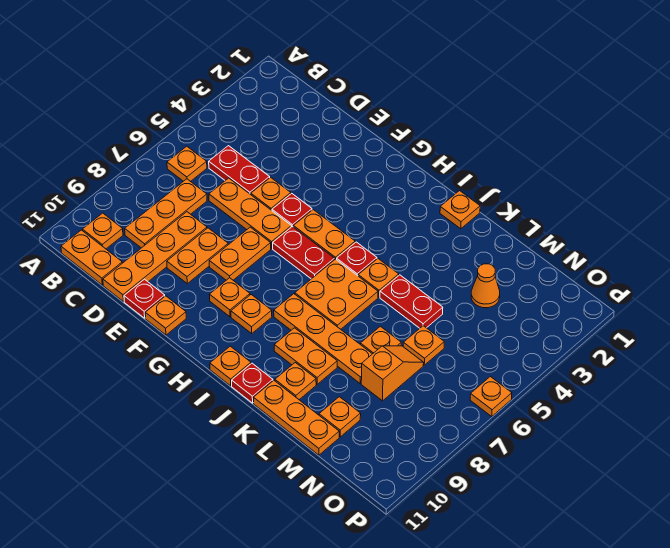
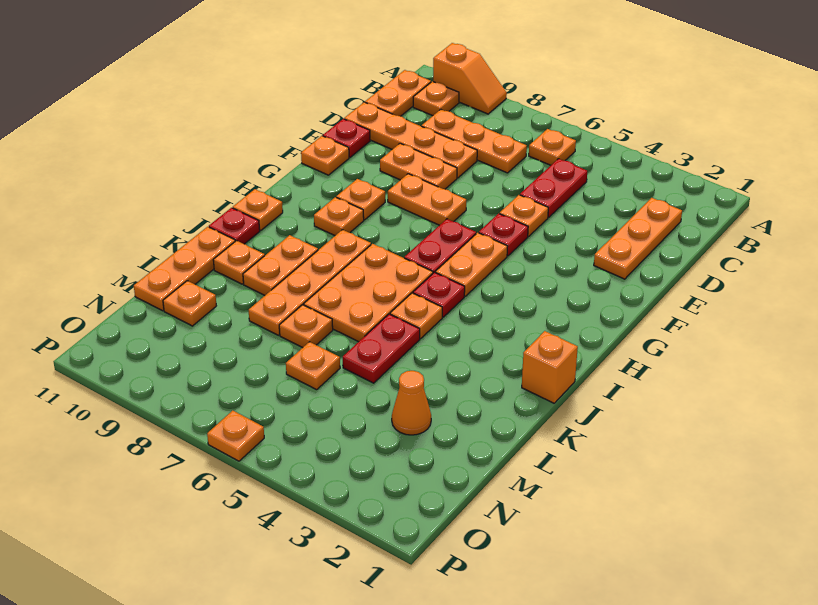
orange 1x3 plate [209,178,291,248] -> orange 1x3 plate moved to [594,198,682,279]
orange 2x2 plate [295,259,378,329] -> orange 2x3 plate [304,244,433,342]
orange 1x1 plate [440,191,480,229] -> orange 1x1 brick [522,331,578,403]
orange 1x2 slope [361,346,424,401] -> orange 1x2 slope moved to [433,43,507,114]

